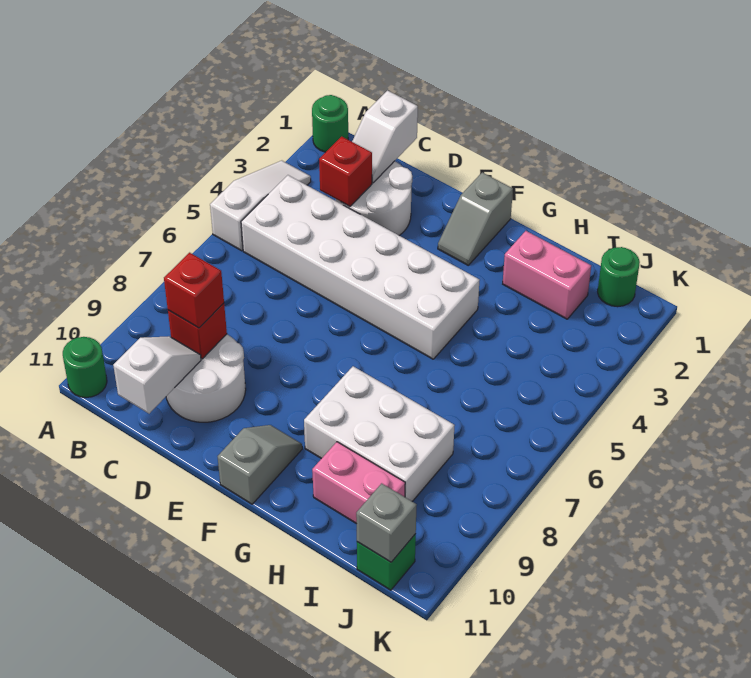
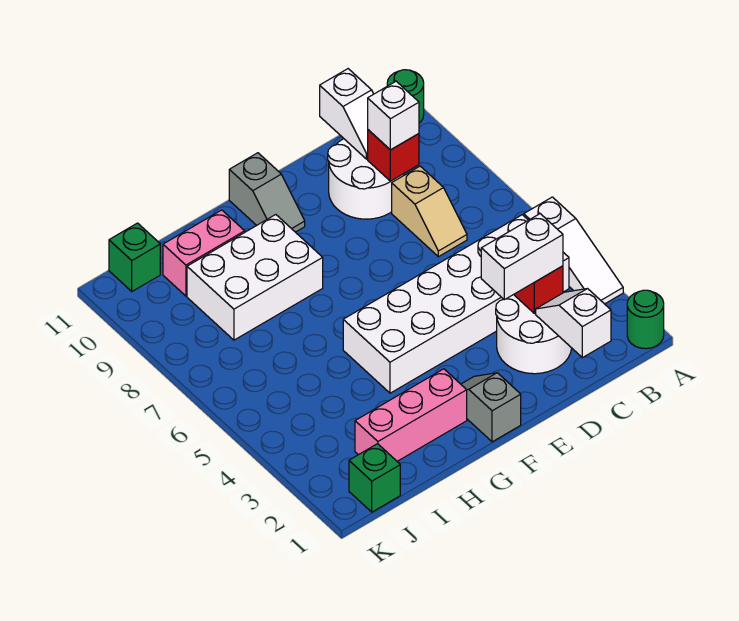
none -> white 1x2 brick [481,214,563,300]
none -> tan 1x2 slope [392,166,467,257]
red 1x1 brick [164,253,224,328] -> white 1x1 brick [368,81,419,150]
pink 1x2 brick [503,231,591,319] -> pink 1x3 brick [355,369,467,461]
green 1x1 round brick [598,247,640,307] -> green 1x1 brick [349,444,400,512]
grey 1x1 brick [356,483,417,562] -> none

